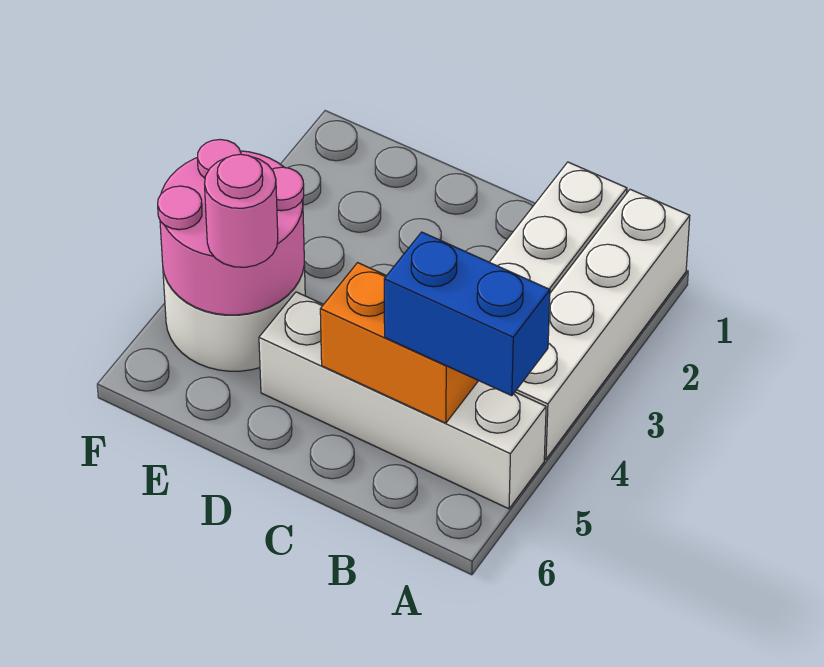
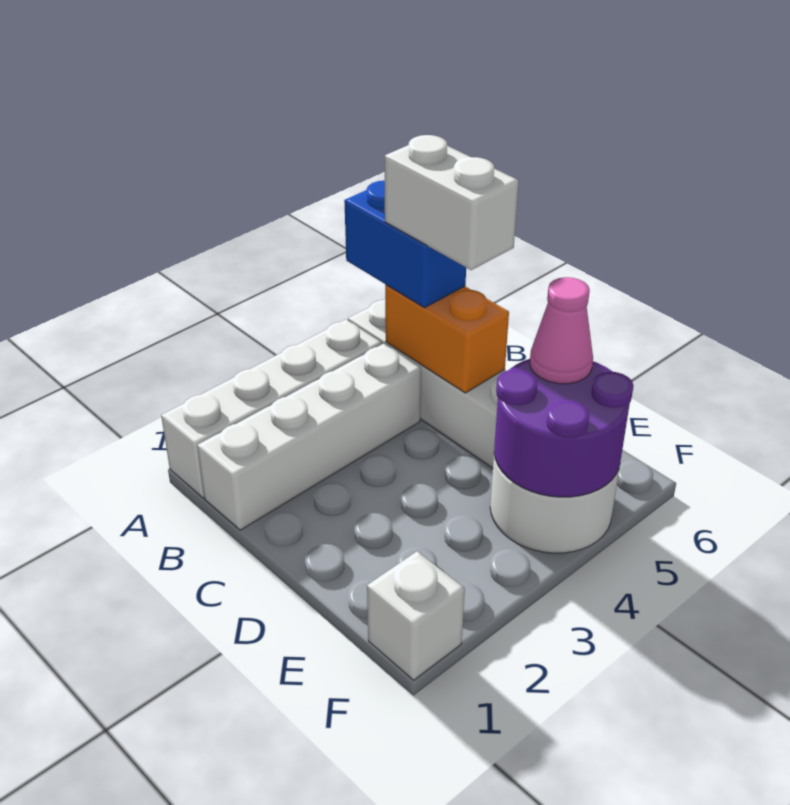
none -> white 1x2 brick [384,135,519,270]
pink 2x2 round brick [158,140,304,315] -> purple 2x2 round brick [494,359,634,497]
pink 1x1 round brick [205,154,278,267] -> pink 1x1 cone [530,277,593,384]
none -> white 1x1 brick [367,551,465,680]

